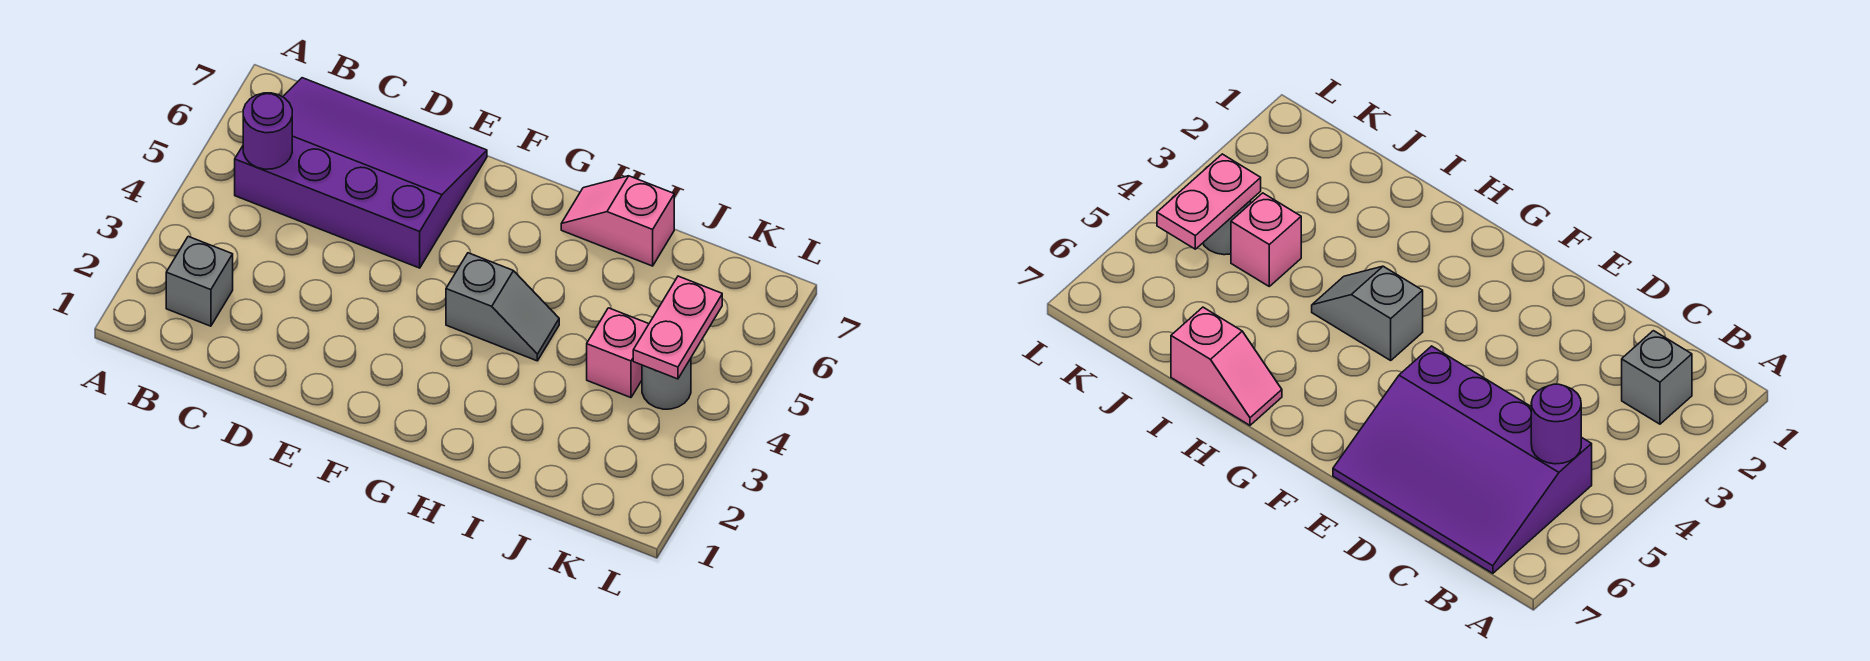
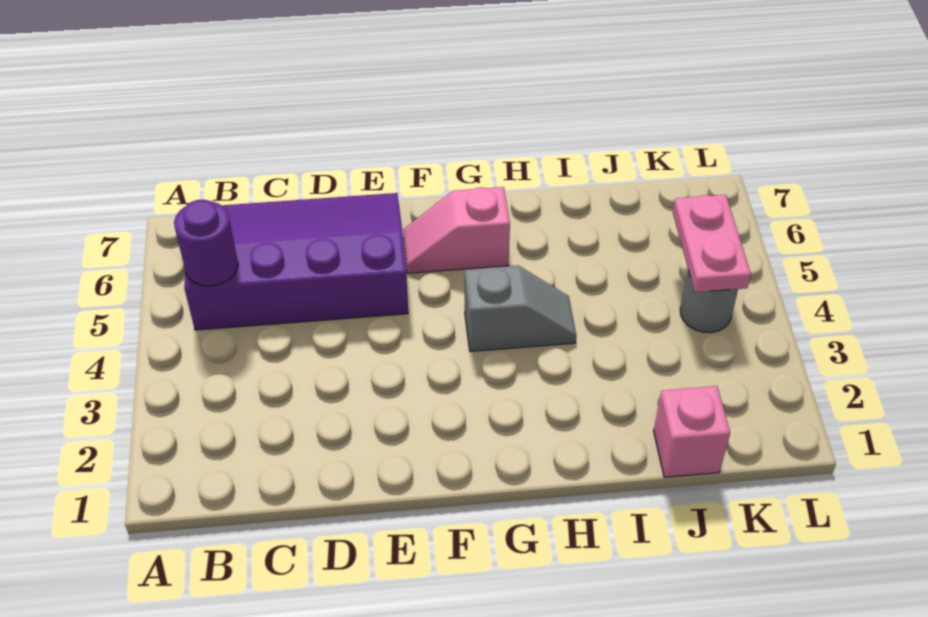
grey 1x1 brick [166,236,233,326] -> none
pink 1x2 slope [561,176,674,266] -> pink 1x2 slope moved to [403,187,510,273]
pink 1x1 brick [587,308,649,398] -> pink 1x1 brick moved to [654,386,730,477]

